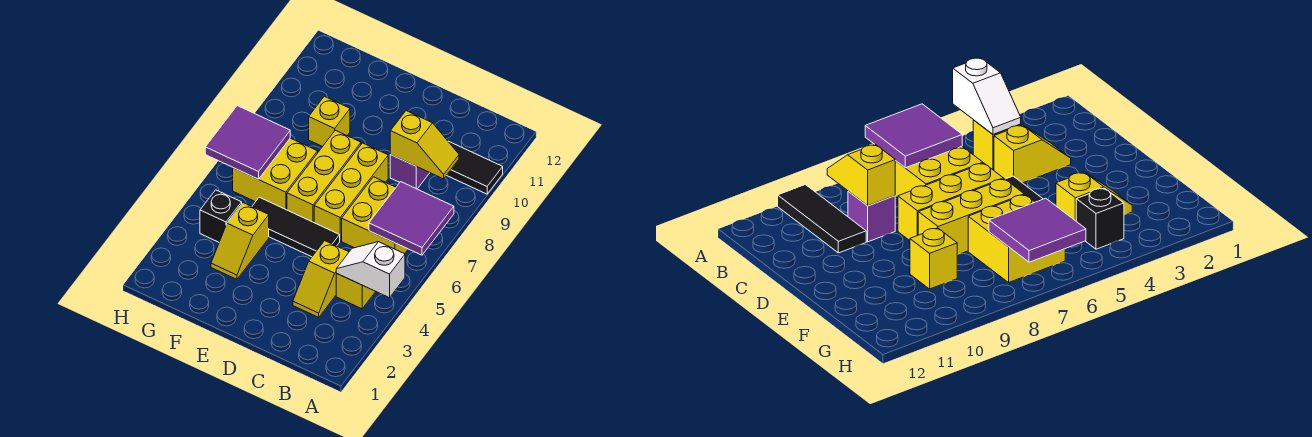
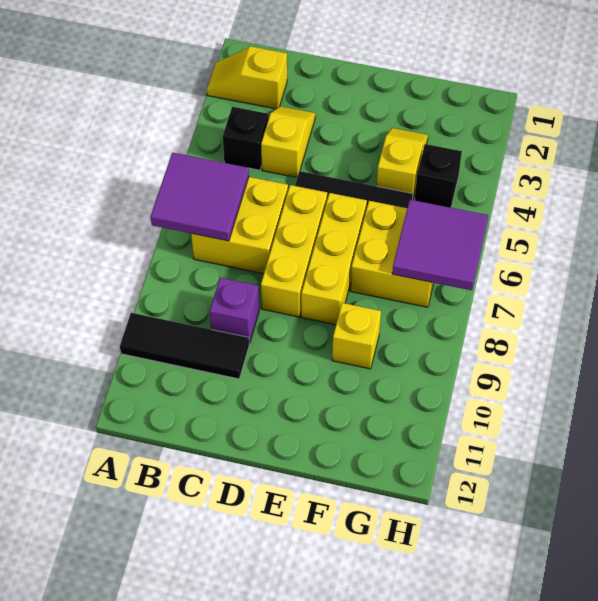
white 1x2 slope [336,242,405,298] -> none
yellow 1x1 brick [336,273,376,309] -> black 1x1 brick [223,107,269,170]
yellow 1x2 slope [390,111,459,179] -> yellow 1x2 slope moved to [207,46,287,109]

